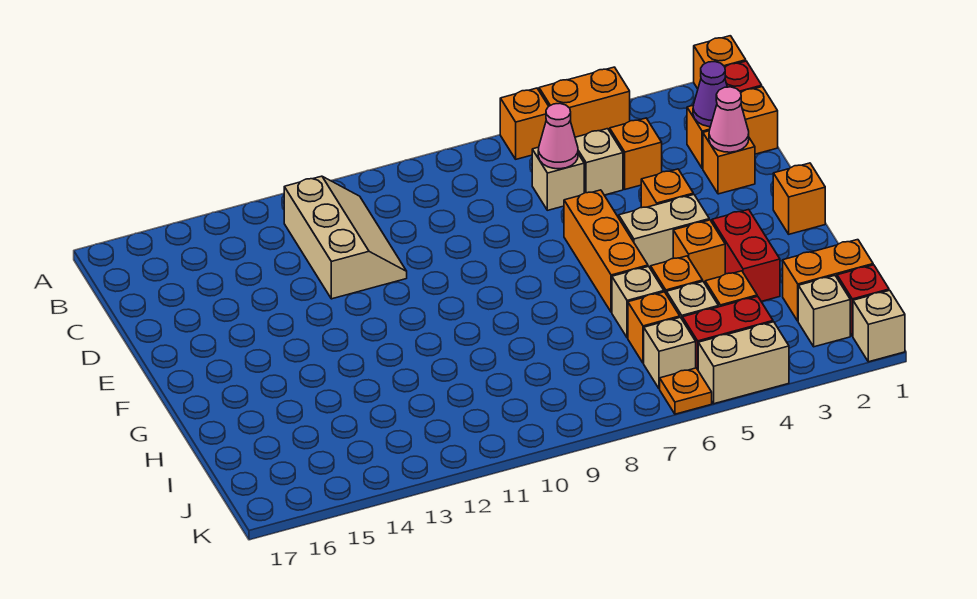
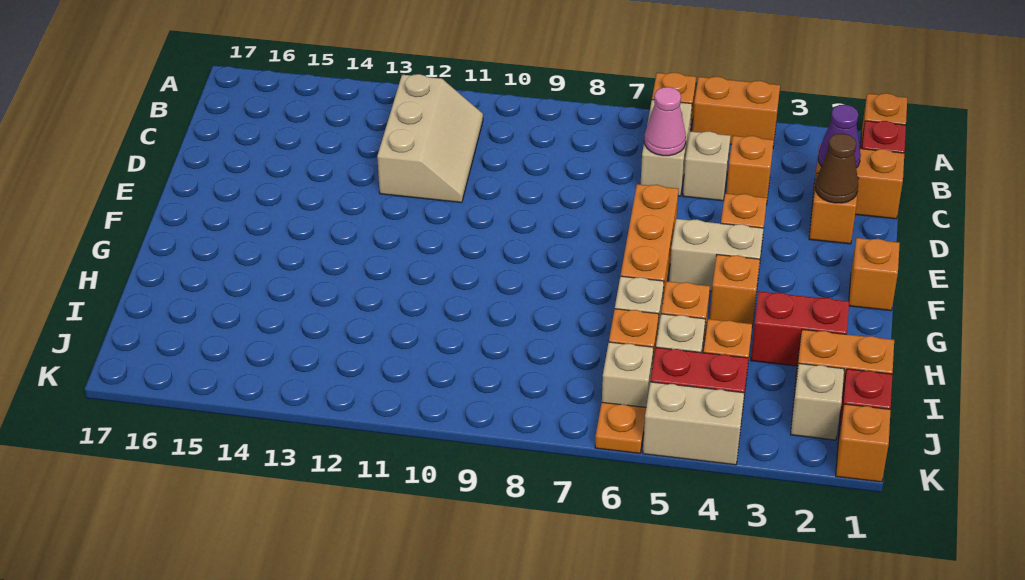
tan 1x1 brick [532,147,584,210] -> tan 1x2 brick [641,100,692,196]
pink 1x1 cone [709,87,749,152] -> brown 1x1 cone [815,133,858,203]
red 1x2 brick [712,209,780,301] -> red 1x2 brick turned to [751,291,849,366]
tan 1x1 brick [853,290,905,362] -> orange 1x1 brick [836,404,891,482]

